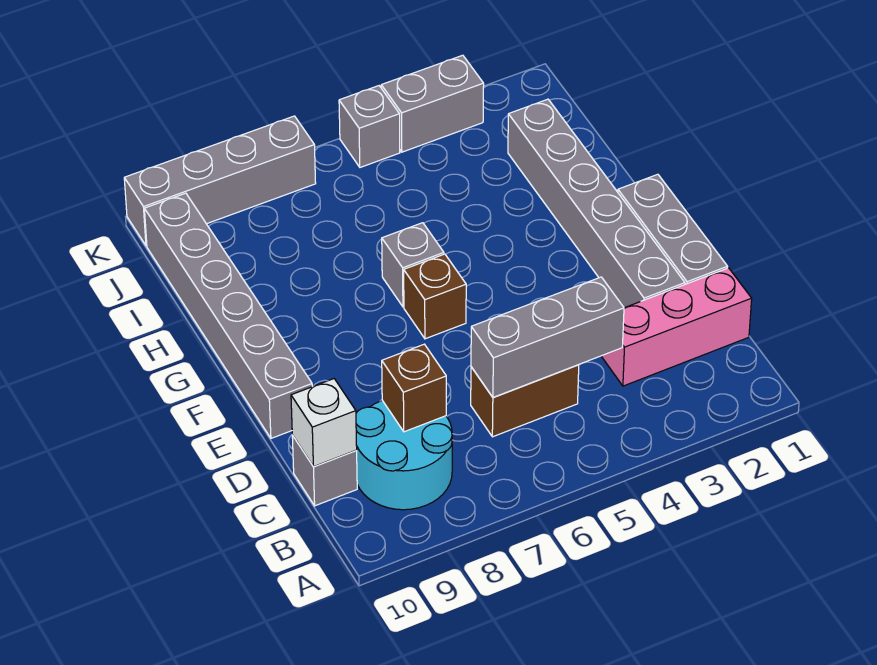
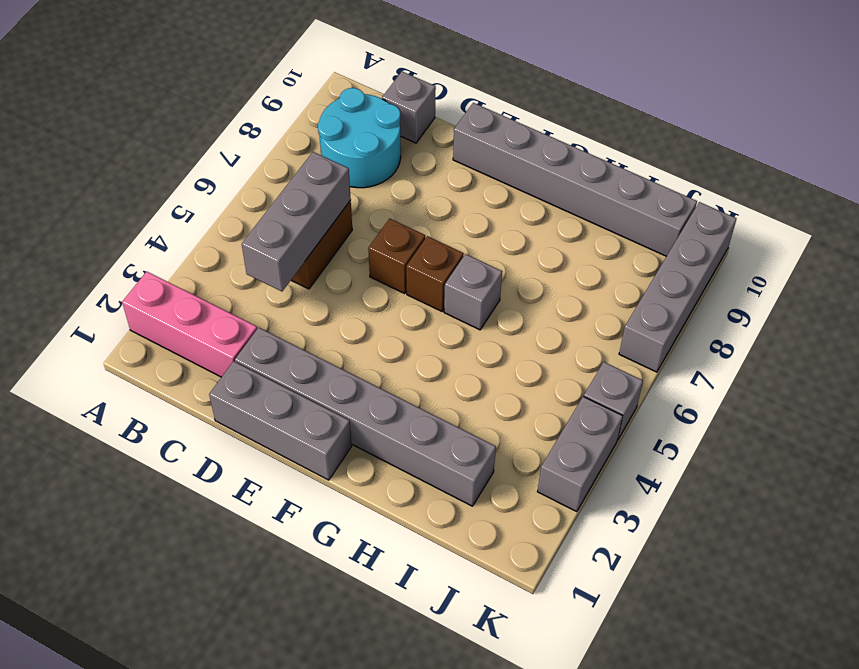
pink 1x3 brick [601,268,752,386] -> pink 1x3 brick turned to [122,272,257,377]
brown 1x1 brick [382,344,446,432] -> brown 1x1 brick moved to [368,219,425,294]
white 1x1 brick [291,379,357,467] -> none

